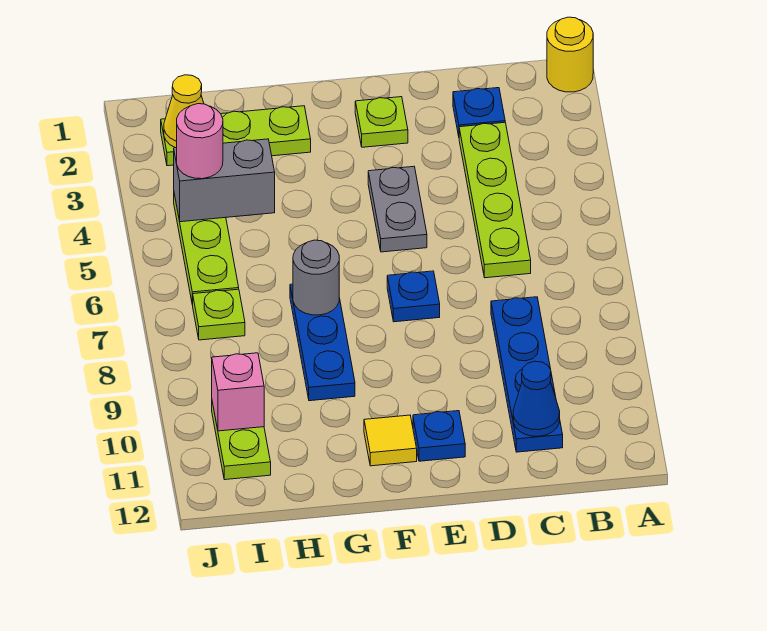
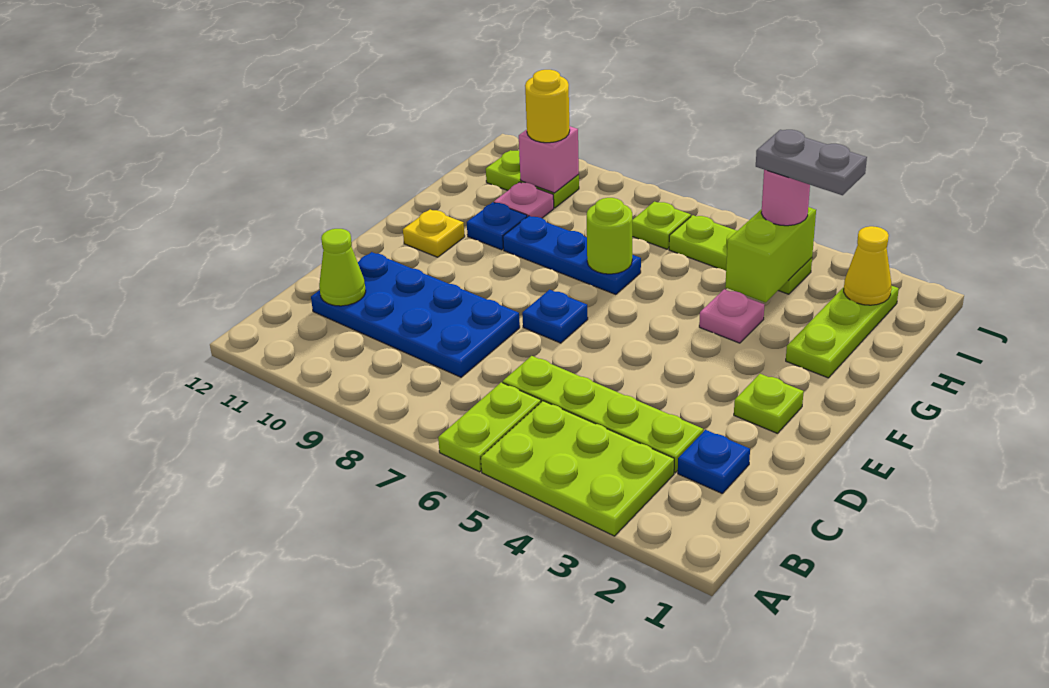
yellow 1x1 round brick [547,17,593,92] -> yellow 1x1 round brick moved to [525,70,570,143]
none -> lime 2x3 plate [481,401,674,536]
none -> lime 1x2 plate [438,382,541,472]
blue 1x4 plate [491,297,563,452] -> blue 2x4 plate [311,252,520,377]
blue 1x1 cone [513,361,560,436] -> lime 1x1 cone [319,229,366,306]
grey 1x2 plate [368,166,427,252] -> grey 1x2 plate moved to [756,130,867,195]
blue 1x1 plate [413,411,465,461] -> blue 1x1 plate moved to [467,202,527,250]
yellow 1x1 tile [364,415,417,466] -> yellow 1x1 plate [403,209,465,257]
none -> pink 1x1 plate [699,289,764,343]
grey 1x1 round brick [293,240,339,315] -> lime 1x1 round brick [587,198,632,274]
grey 1x2 brick [174,139,275,222] -> lime 1x2 brick [725,207,816,302]
none -> pink 1x1 plate [494,182,554,218]

